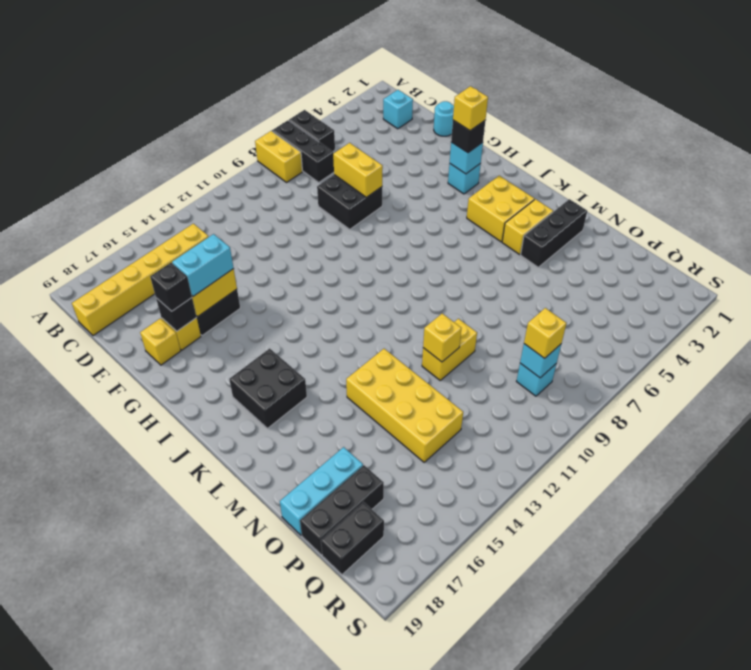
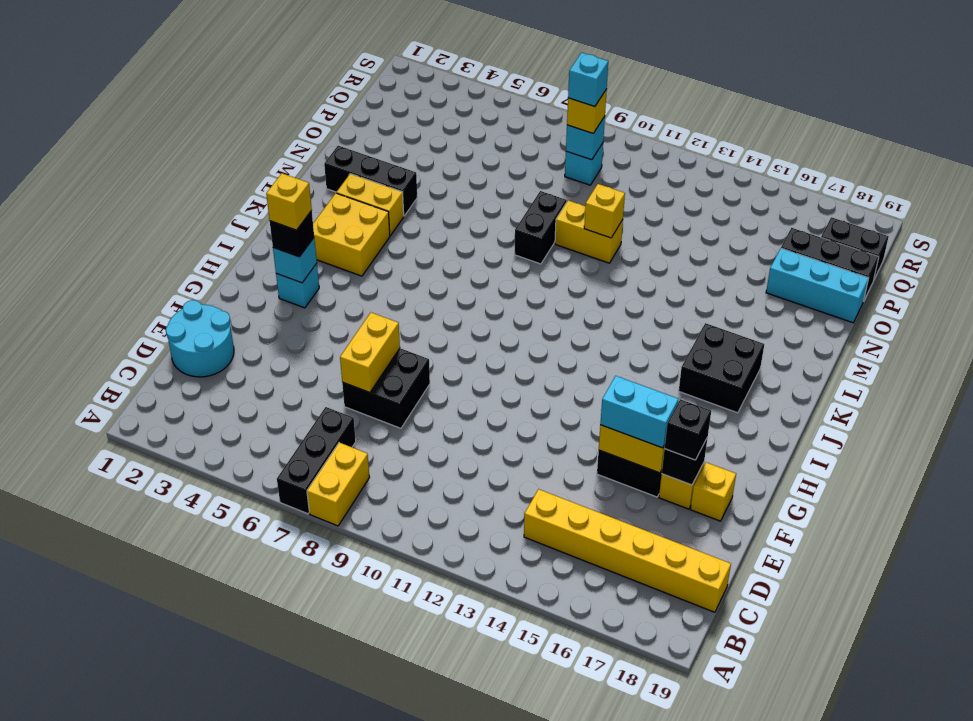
black 1x2 brick [289,110,335,151] -> black 1x2 brick moved to [515,191,567,264]
cyan 1x1 brick [383,90,413,129] -> cyan 1x1 brick moved to [568,53,608,107]
cyan 1x1 round brick [434,101,454,136] -> cyan 2x2 round brick [166,300,234,377]
yellow 2x4 brick [346,349,463,462] -> none

